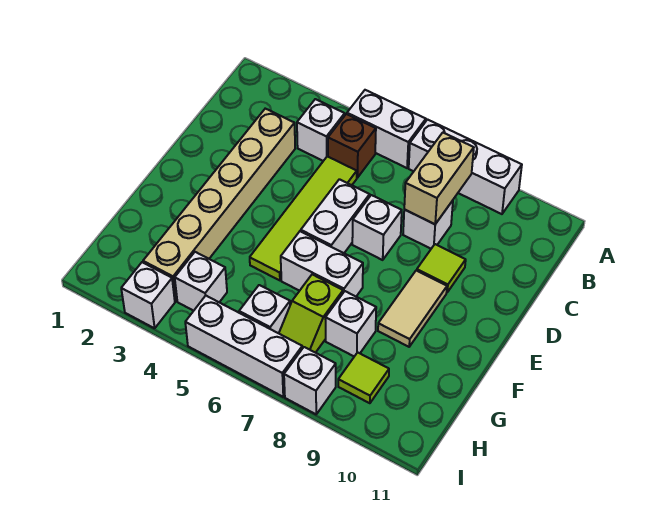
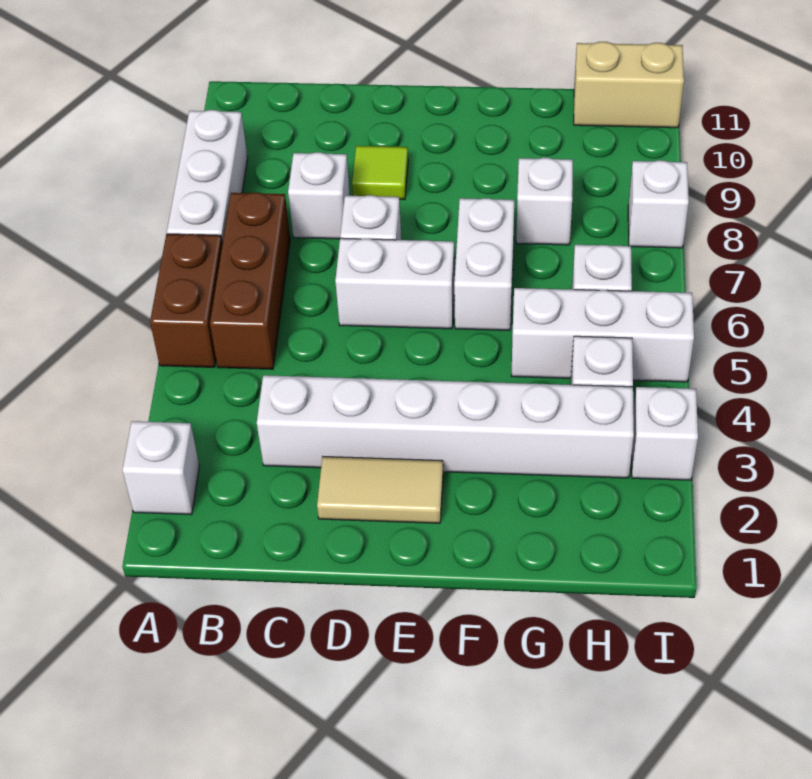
white 1x2 brick [347,90,426,168] -> brown 1x2 brick [150,234,223,367]
white 1x1 brick [297,99,345,161] -> white 1x1 brick moved to [122,421,199,515]
brown 1x1 brick [328,114,376,178] -> brown 1x3 brick [210,193,290,369]
tan 1x2 brick [404,133,474,224] -> tan 1x2 brick moved to [574,42,684,128]
tan 1x6 brick [143,109,295,301] -> white 1x6 brick [257,375,634,478]
lime 1x4 tile [250,156,357,280] -> none
tan 1x2 tile [378,270,447,347] -> tan 1x2 tile moved to [317,457,443,523]
lime 1x2 slope [279,274,343,353] -> none
lime 1x1 tile [338,352,389,403] -> none
white 1x3 brick [185,296,302,397] -> white 1x3 brick turned to [511,288,694,382]

